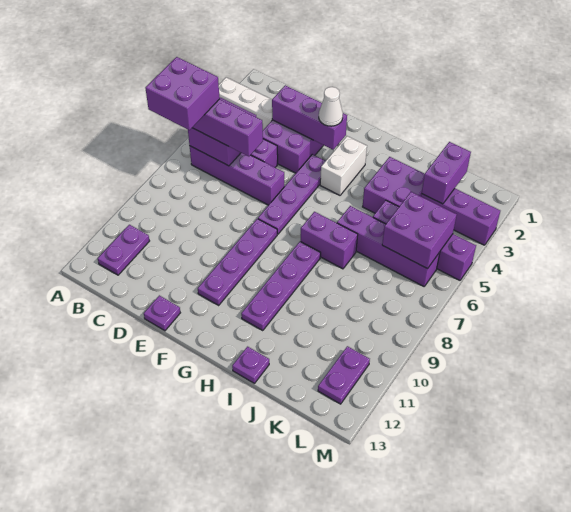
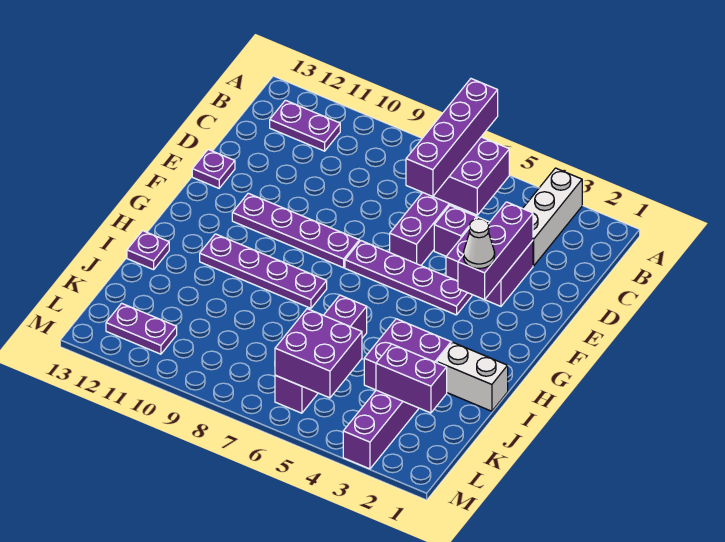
purple 2x2 brick [145,57,220,130] -> none
white 1x2 brick [320,136,367,195] -> white 1x2 brick moved to [437,342,508,411]
purple 1x2 brick [301,212,358,269] -> none
purple 1x4 brick [373,200,476,280] -> none

